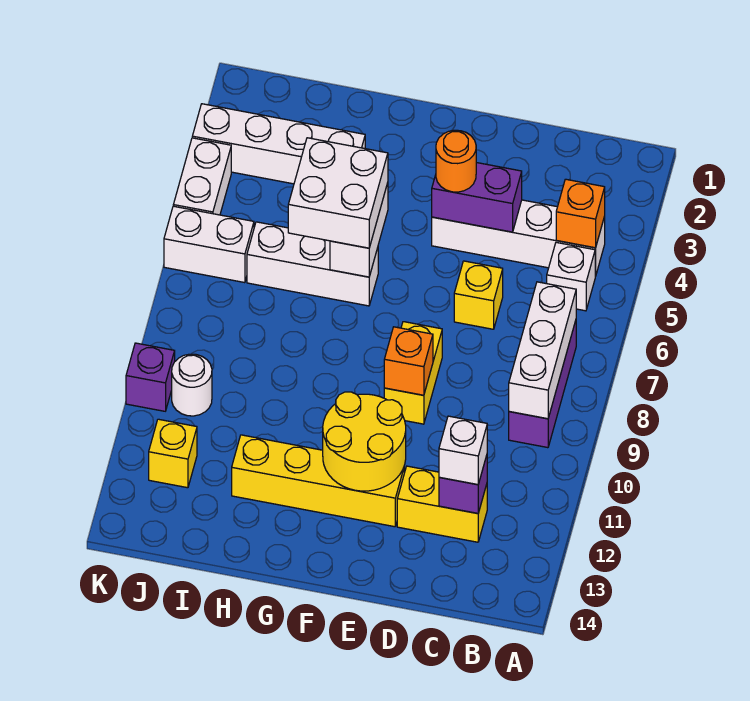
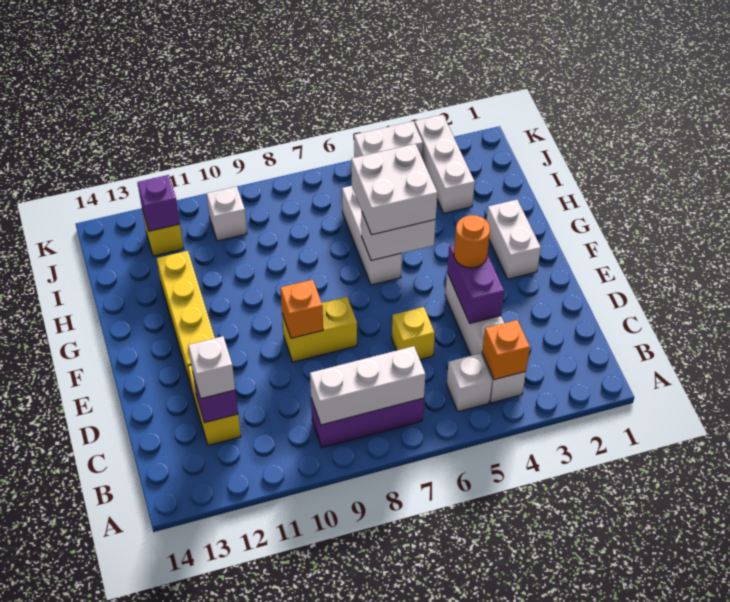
yellow 2x2 round brick [323,392,406,491] -> none
white 1x4 brick [192,104,365,184] -> white 1x3 brick [415,115,475,213]
white 1x2 brick [164,206,254,283] -> white 1x2 brick moved to [486,200,541,279]
white 1x1 round brick [172,354,212,416] -> white 1x1 brick [207,186,247,241]
purple 1x1 brick [126,343,175,411] -> purple 1x1 brick moved to [137,175,180,231]

